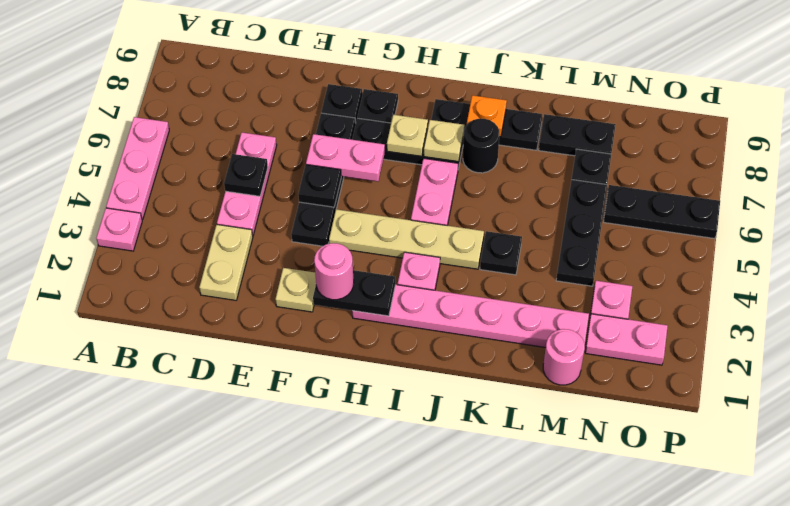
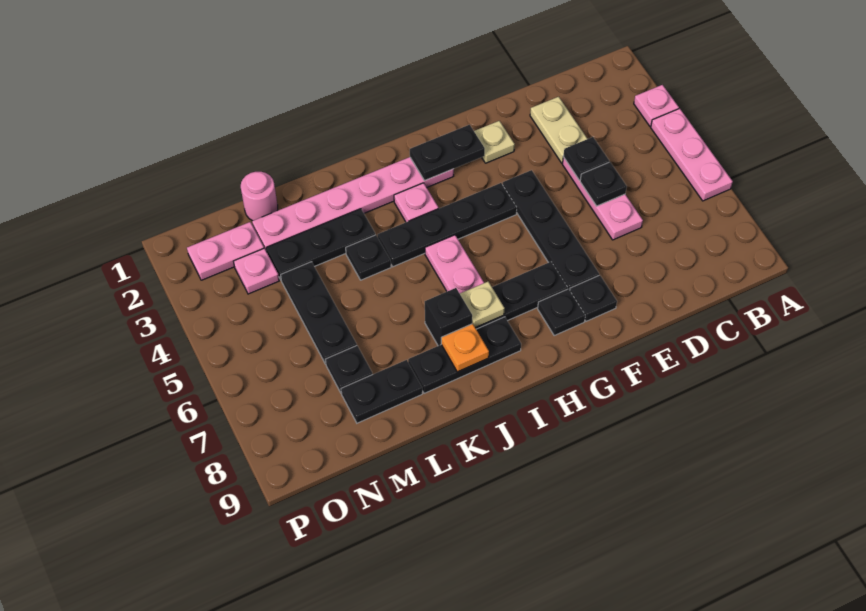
black 1x1 plate [298,165,342,207] -> black 1x1 plate moved to [563,137,609,180]
pink 1x2 plate [306,134,385,181] -> none
pink 1x1 round brick [314,243,354,300] -> none
tan 1x4 plate [329,209,484,269] -> black 1x4 plate [378,183,517,267]
tan 1x1 plate [387,115,428,156] -> none
black 1x1 round brick [463,119,499,173] -> black 1x1 brick [425,288,472,346]
black 1x3 plate [604,185,720,239] -> black 1x3 plate moved to [266,209,375,279]

